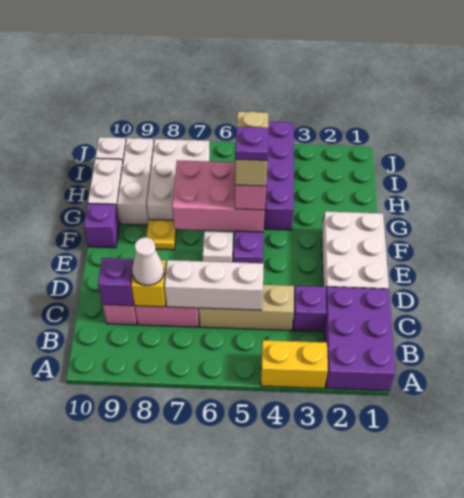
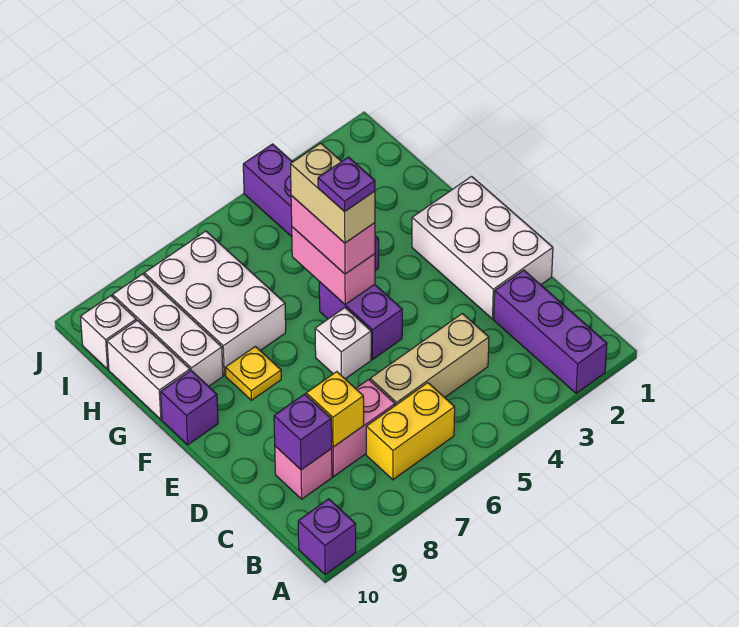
purple 2x3 brick [324,287,395,391] -> purple 1x3 brick [494,270,607,393]
yellow 1x2 brick [261,340,328,388] -> yellow 1x2 brick moved to [366,383,455,480]
purple 1x1 brick [293,286,326,332] -> purple 1x1 brick moved to [298,499,356,574]
white 1x3 brick [164,260,264,310] -> none
white 1x1 cone [132,237,164,285] -> none
pink 2x3 brick [172,160,265,232] -> pink 1x2 brick [292,227,375,304]

